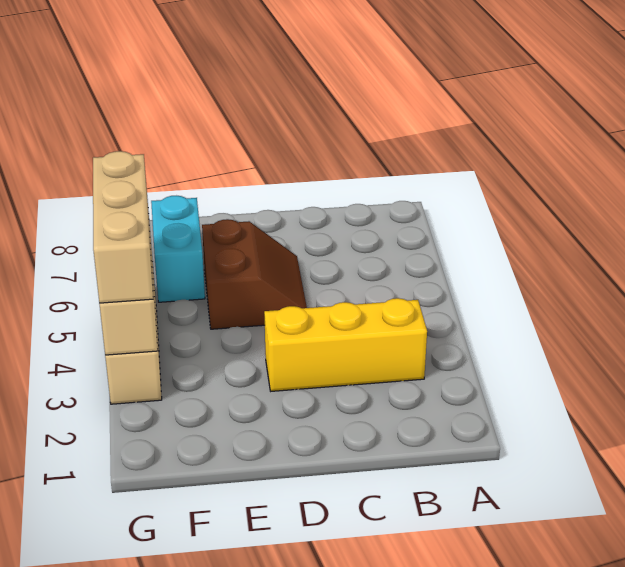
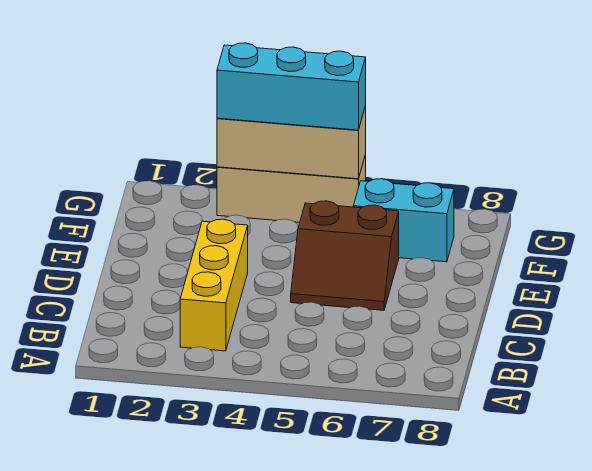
tan 1x3 brick [93,151,153,303] -> cyan 1x3 brick [217,43,366,130]

